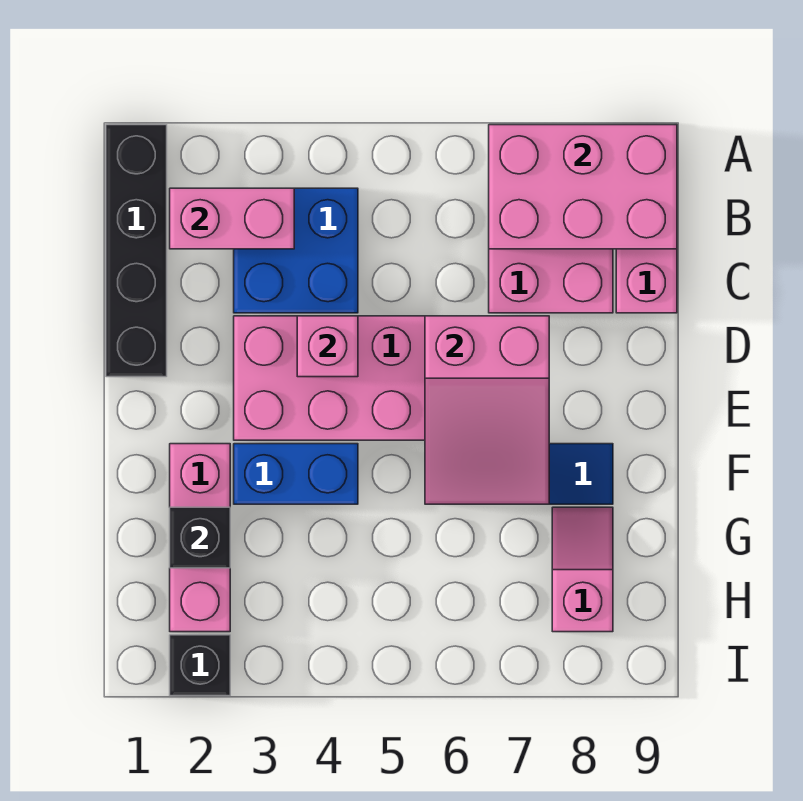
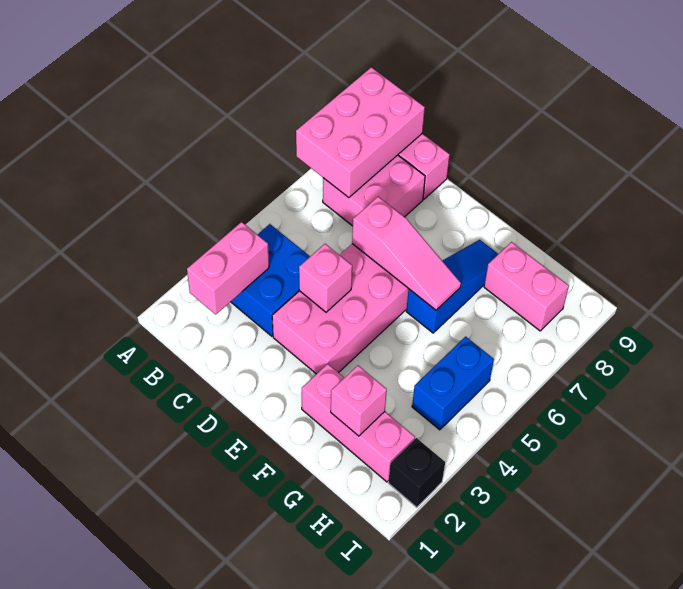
black 1x4 brick [106,125,167,377] -> none
pink 2x3 slope [425,316,549,504] -> pink 1x3 slope [352,197,461,310]
blue 1x2 brick [234,444,358,504] -> blue 1x2 brick moved to [412,337,494,430]
black 1x1 brick [170,507,230,568] -> pink 1x1 brick [331,365,387,436]
pink 1x2 slope [552,507,613,632] -> pink 1x2 brick [484,242,569,331]

